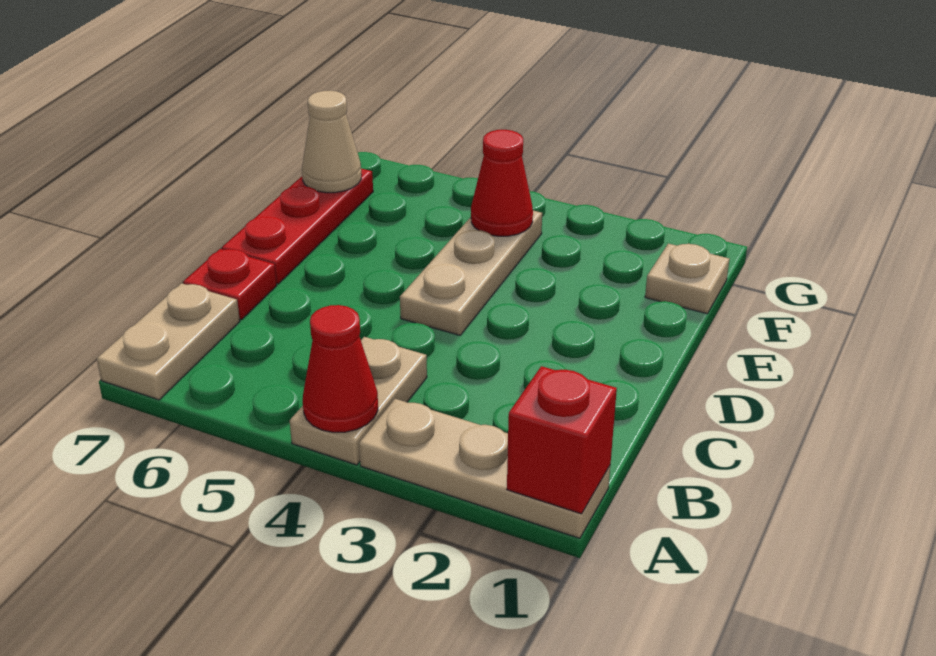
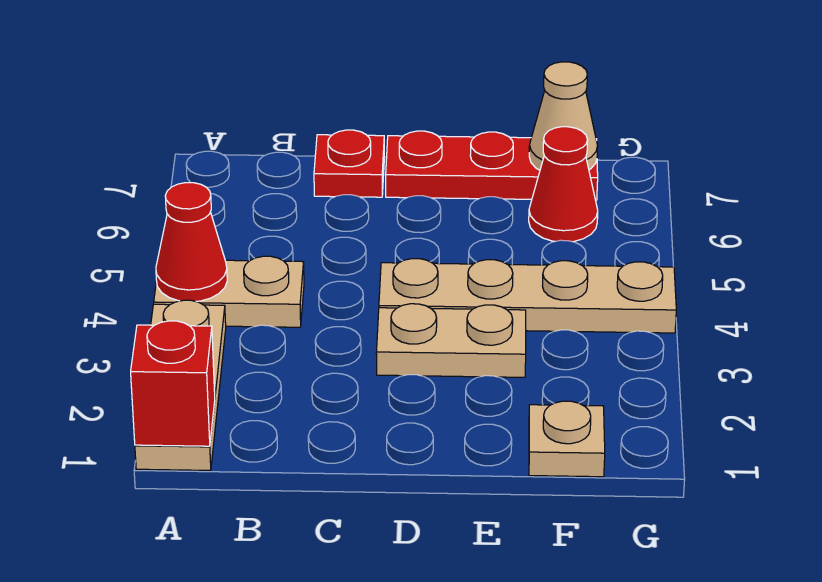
tan 1x2 plate [97,283,240,400] -> tan 1x2 plate moved to [376,304,526,377]
tan 1x3 plate [400,211,542,335] -> tan 1x4 plate [379,259,676,333]
red 1x1 cone [471,130,533,236] -> red 1x1 cone moved to [529,127,598,242]

